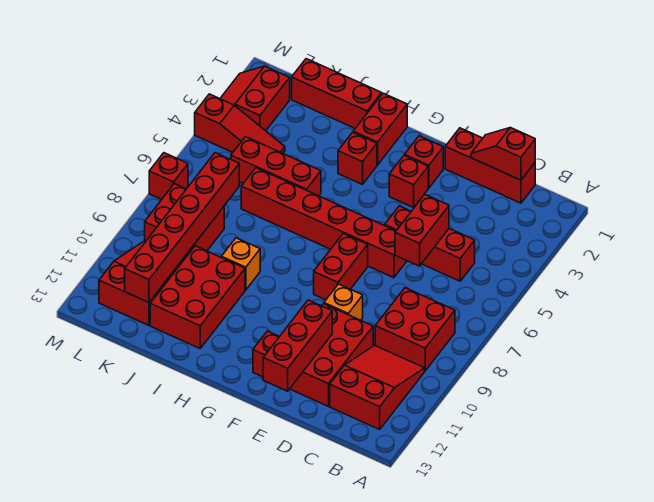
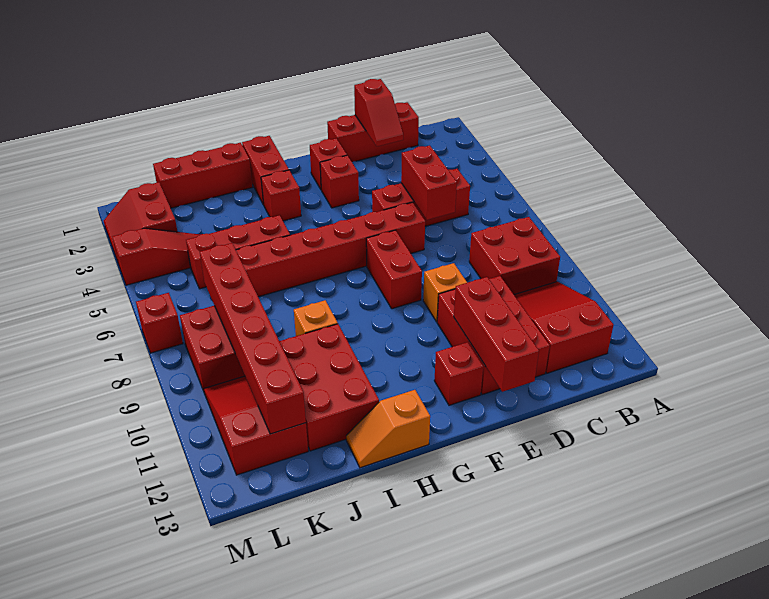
red 1x2 slope [471,128,535,180] -> red 1x2 slope turned to [354,79,403,147]
none -> orange 1x2 slope [346,390,430,468]

